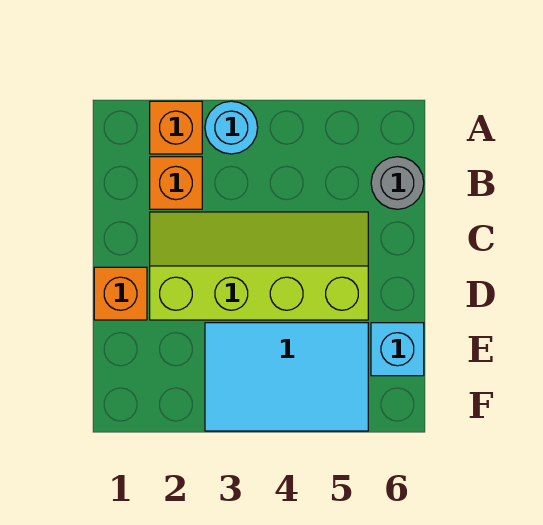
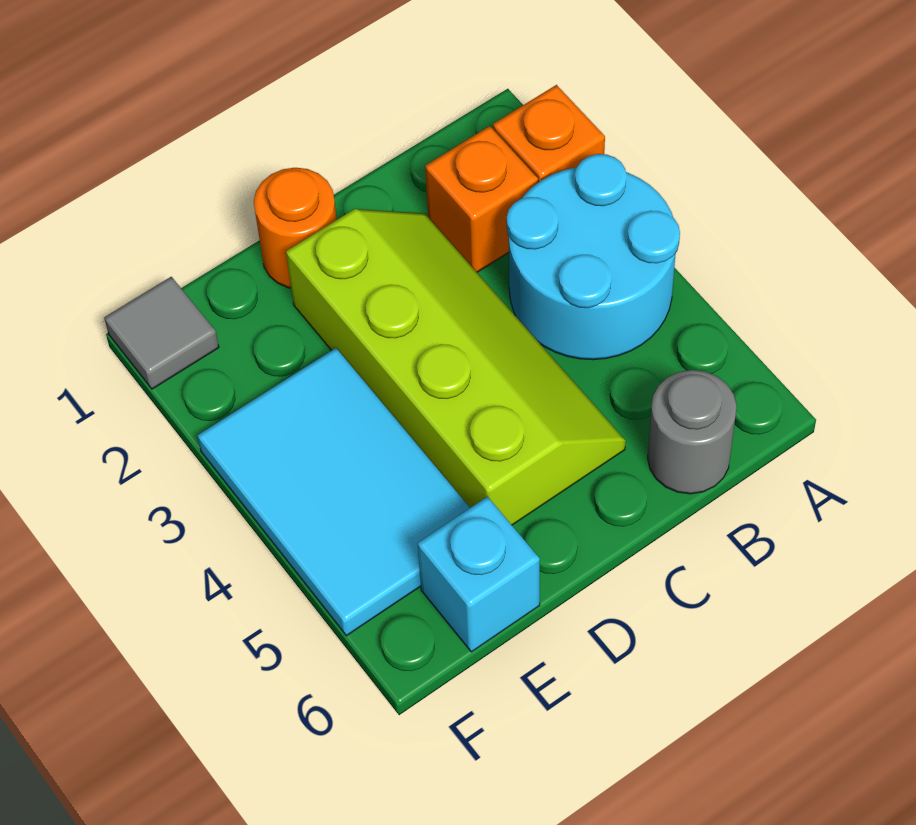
cyan 1x1 round brick [205,101,258,154] -> cyan 2x2 round brick [507,154,680,360]
orange 1x1 brick [94,267,147,320] -> orange 1x1 round brick [254,168,337,288]
none -> grey 1x1 tile [104,277,219,389]

